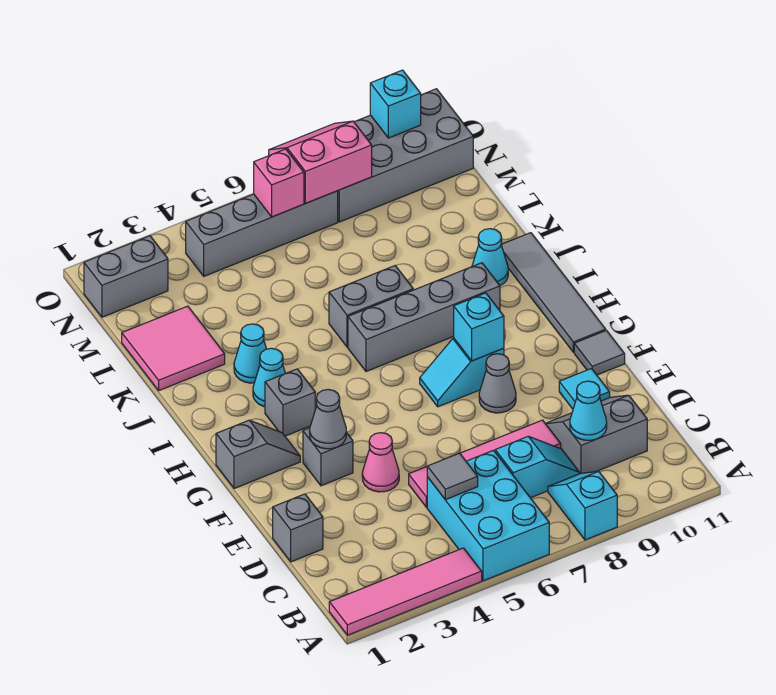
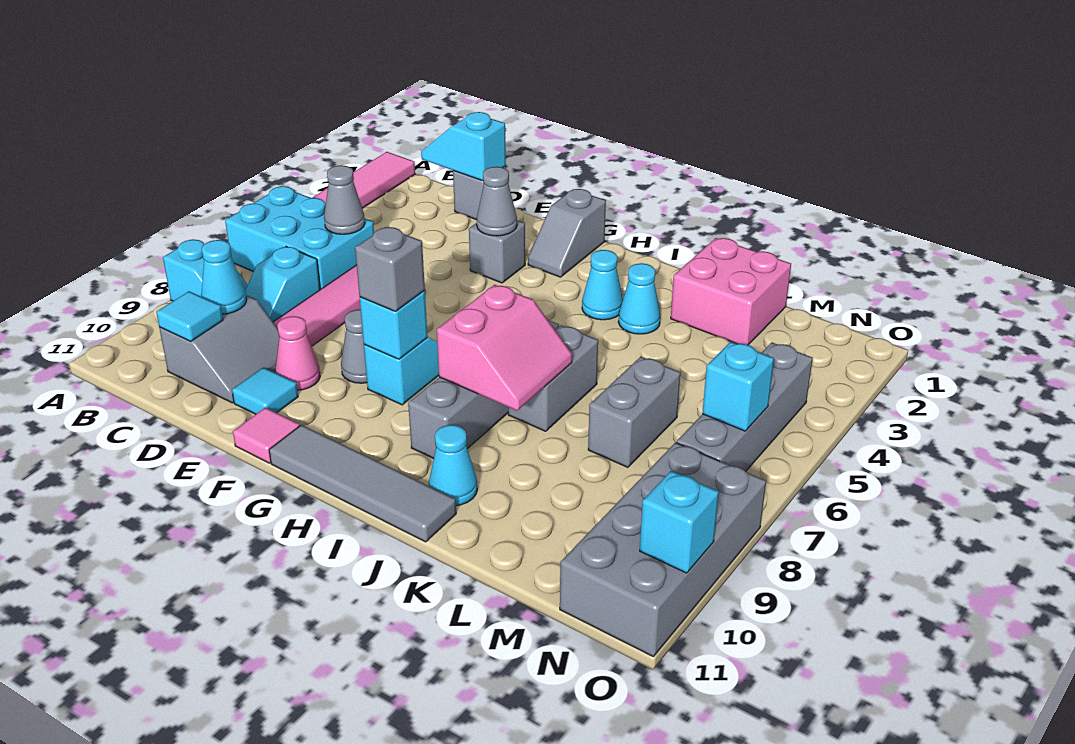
none -> cyan 1x2 slope [421,112,506,181]
grey 1x1 tile [427,453,478,500] -> grey 1x1 cone [324,165,365,234]
none -> cyan 1x1 tile [156,291,223,341]
pink 1x1 cone [362,433,399,492] -> pink 1x1 cone moved to [275,316,320,390]
grey 1x1 tile [574,330,625,375] -> pink 1x1 tile [233,408,300,463]
grey 1x1 brick [265,369,315,436] -> grey 1x1 brick moved to [355,227,425,311]
pink 2x2 tile [122,306,225,390] -> pink 2x2 brick [671,238,791,345]
grey 1x2 brick [84,236,168,317] -> grey 1x2 brick moved to [588,357,681,467]
pink 1x1 brick [254,149,304,217] -> cyan 1x1 brick [702,342,774,431]
pink 2x2 slope [269,121,372,203] -> pink 2x2 slope moved to [437,285,572,411]

